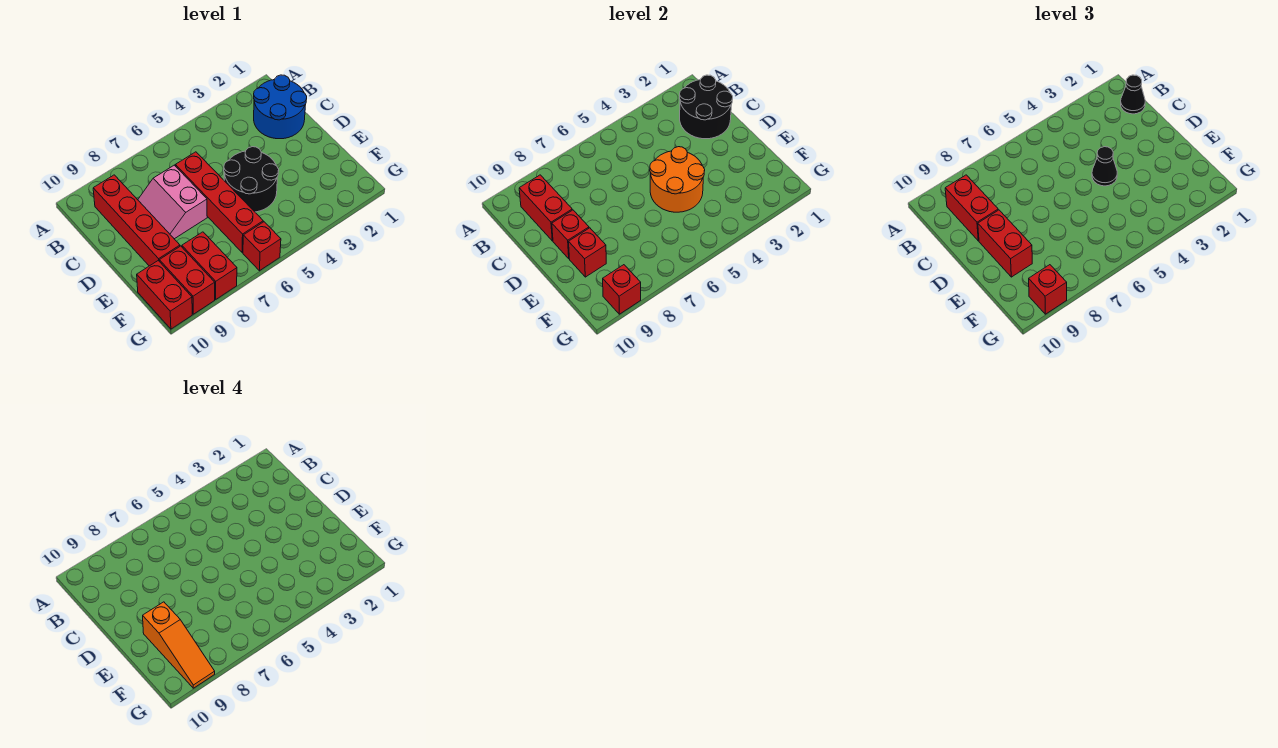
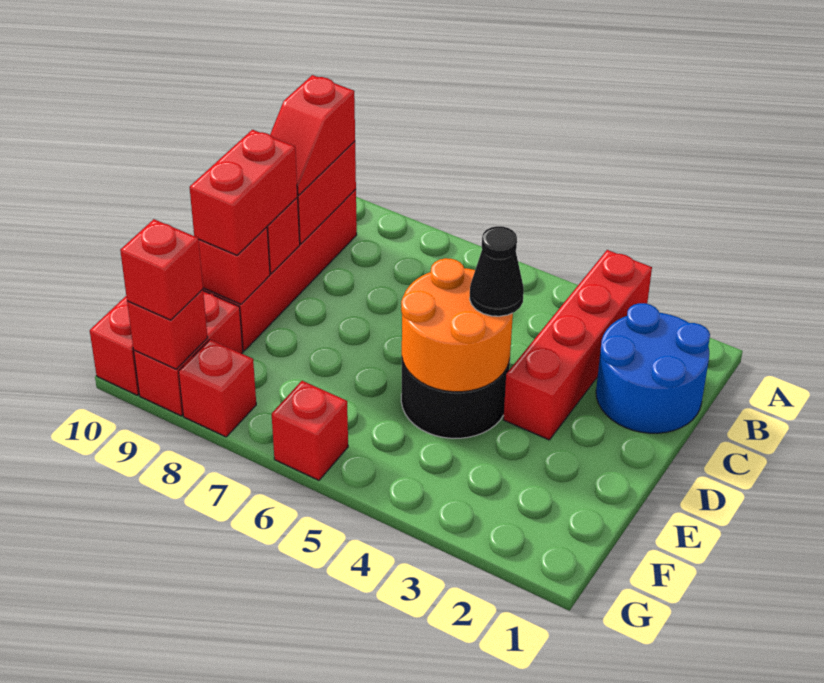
black 2x2 round brick [680,75,733,139] -> none
black 1x1 cone [1121,75,1145,114] -> none
red 1x2 brick [945,175,998,241] -> red 1x2 slope [270,75,355,195]
red 1x4 brick [175,152,263,253] -> red 1x4 brick moved to [503,250,652,440]
pink 2x2 slope [138,165,207,239] -> none
orange 1x3 slope [143,602,215,688] -> none
red 1x2 brick [182,232,237,299] -> red 1x1 brick [179,340,256,437]

